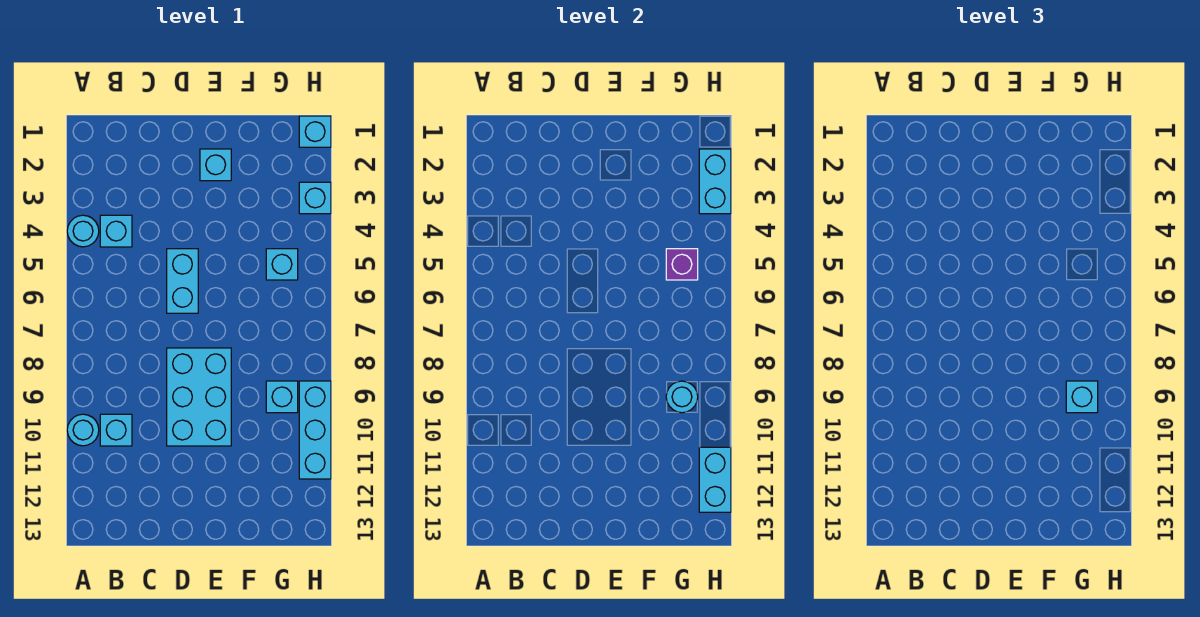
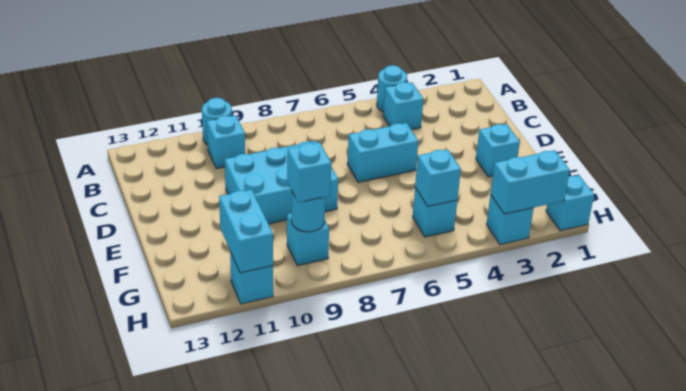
purple 1x1 brick [666,249,698,280] -> cyan 1x1 brick [415,149,461,206]
cyan 1x3 brick [299,381,331,479] -> cyan 1x1 brick [230,252,273,304]
cyan 1x2 brick [699,447,731,512] -> cyan 1x2 brick turned to [219,190,273,273]

